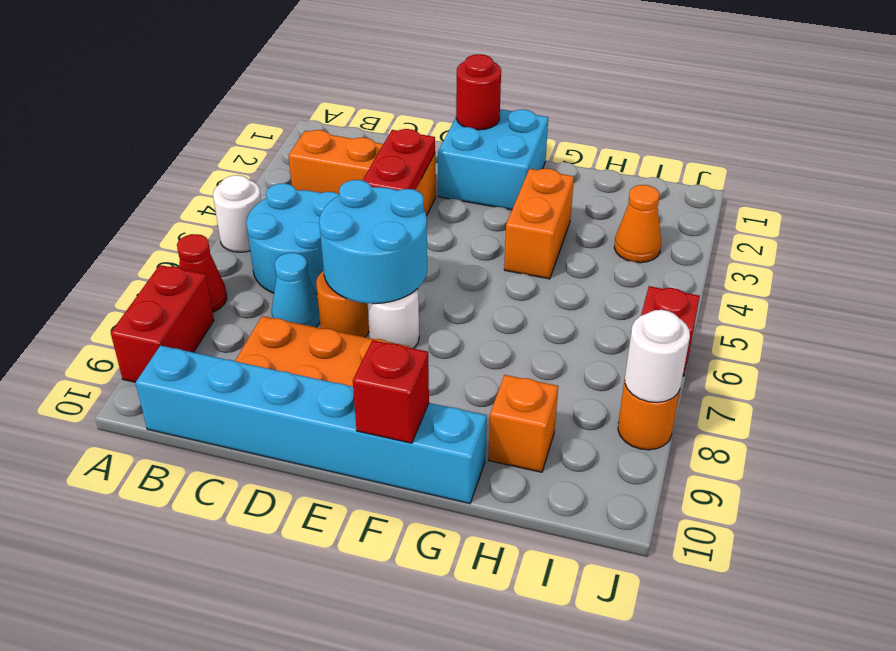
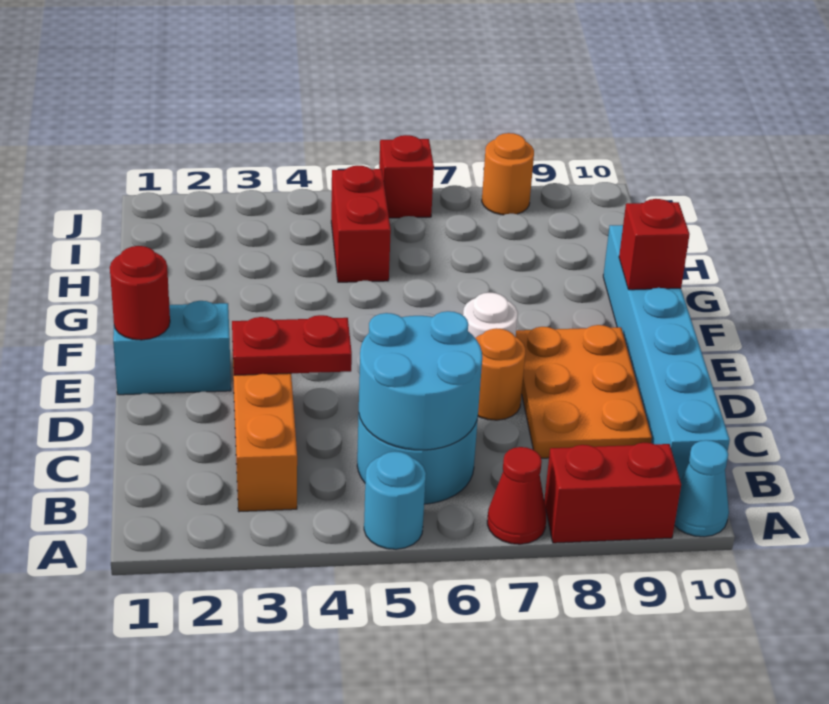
white 1x1 round brick [213,175,261,252] -> cyan 1x1 round brick [364,451,426,549]
cyan 1x1 cone [272,253,320,327] -> cyan 1x1 cone moved to [675,440,729,537]
cyan 2x2 round brick [319,180,427,304] -> cyan 2x2 round brick moved to [359,311,482,450]
cyan 2x2 brick [438,109,548,210] -> cyan 1x2 brick [113,301,231,395]
orange 1x2 brick [504,169,574,279] -> none
none -> red 1x2 brick [331,166,391,282]
orange 1x1 brick [489,375,558,472] -> none
orange 1x1 cone [614,185,661,263] -> none
white 1x1 round brick [625,310,690,402] -> none

